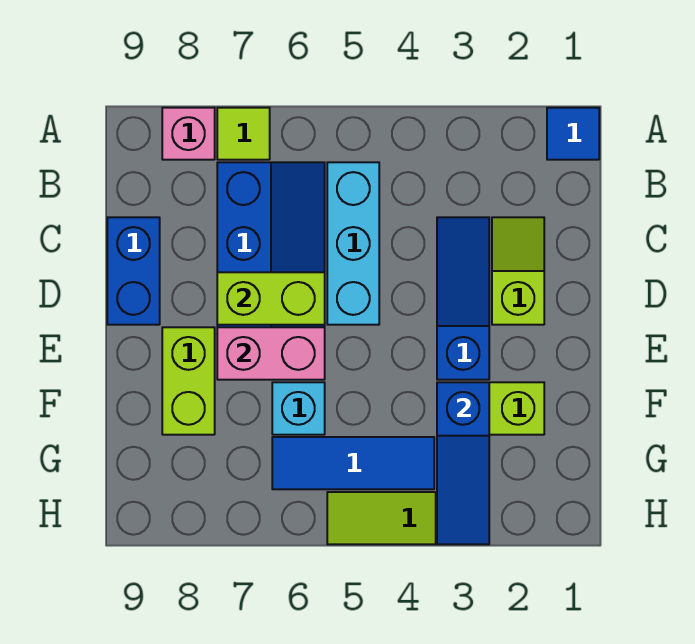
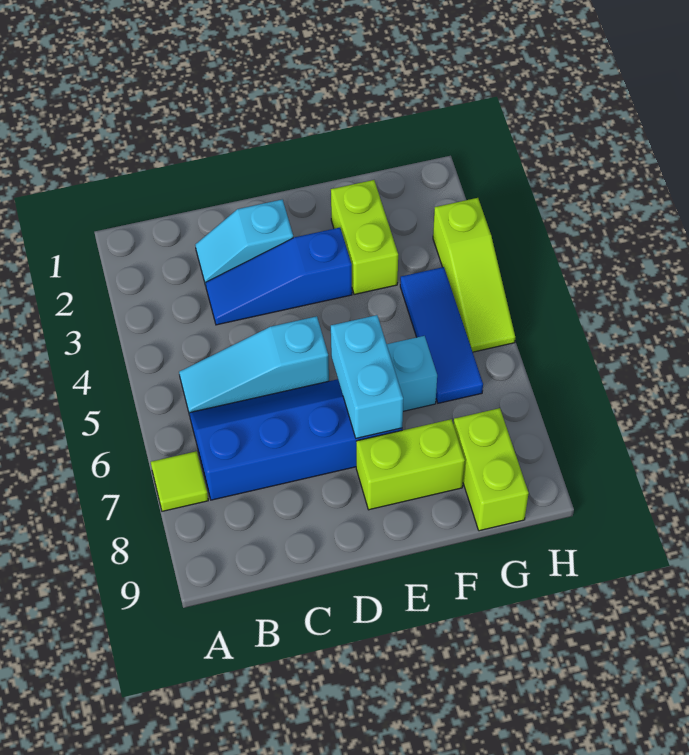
blue 1x1 tile [547,108,599,160] -> none
pink 1x1 brick [162,108,215,160] -> none
cyan 1x3 brick [327,162,379,325] -> cyan 1x3 slope [179,316,329,415]
lime 1x2 slope [492,217,544,325] -> cyan 1x2 slope [195,200,293,285]
blue 1x2 brick [107,217,160,325] -> none
lime 1x2 brick [217,272,325,325] -> lime 1x2 brick moved to [453,408,529,531]
pink 1x2 brick [217,327,325,380] -> cyan 1x2 brick [331,315,403,438]
blue 1x3 slope [437,382,489,544] -> none

